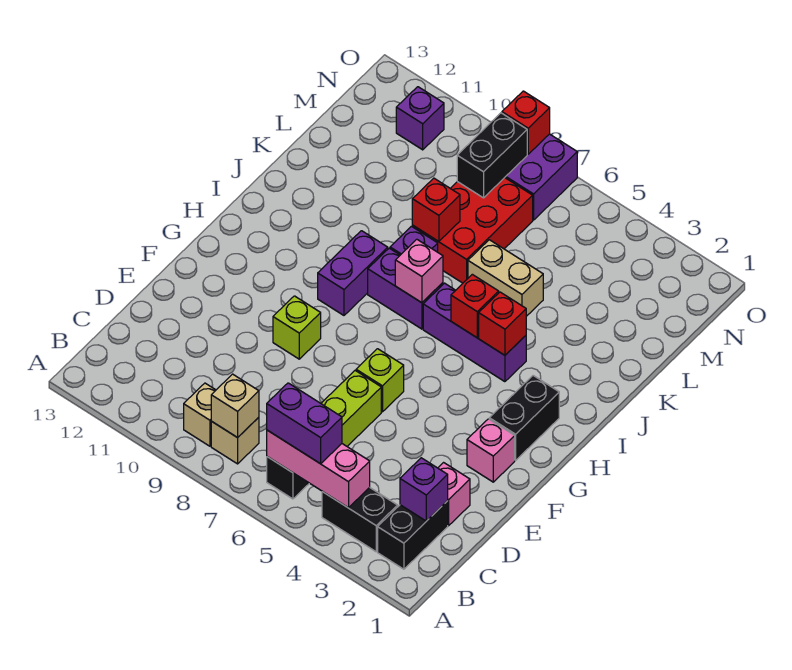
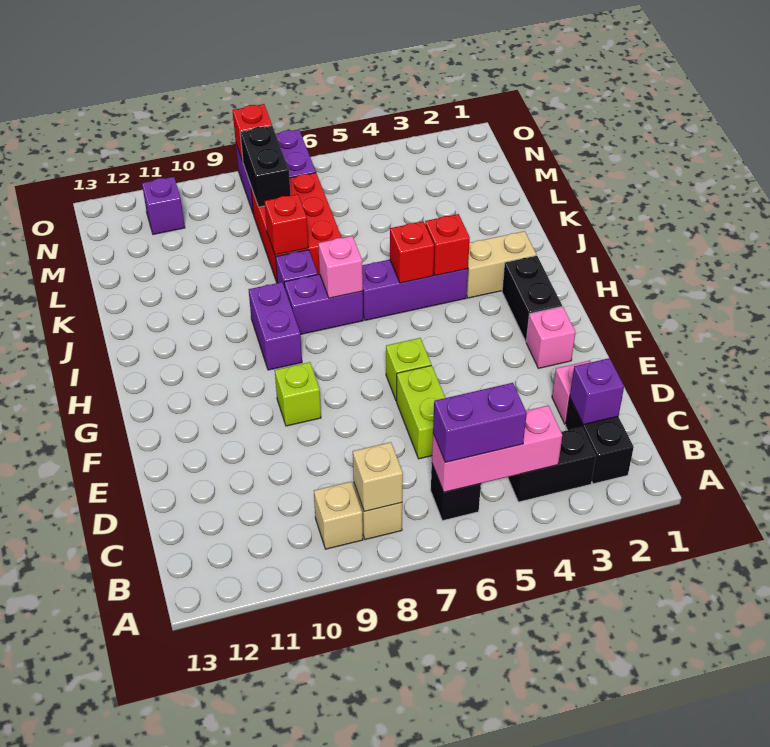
tan 1x2 brick [468,240,543,316] -> tan 1x2 brick moved to [466,231,536,298]

